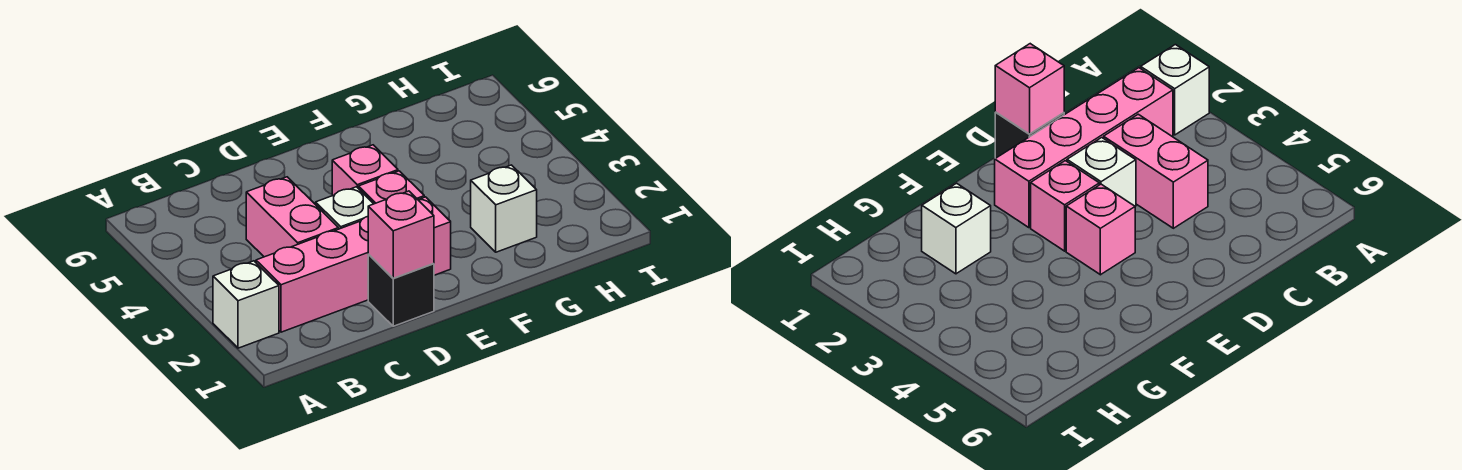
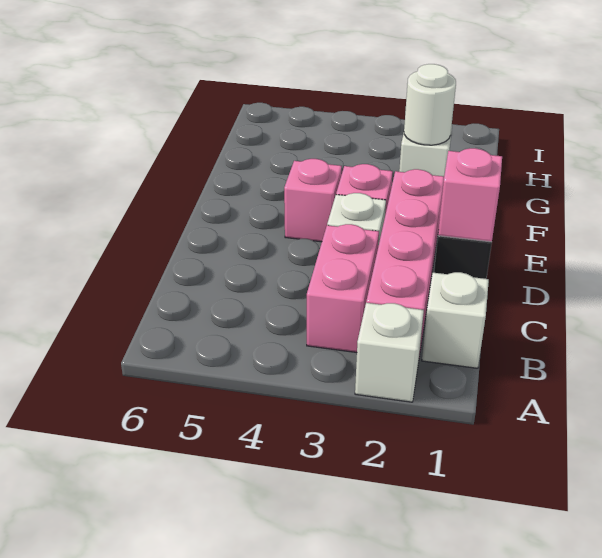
none -> white 1x1 brick [422,272,489,368]
pink 1x2 brick [246,177,339,257] -> pink 1x2 brick turned to [307,224,379,352]
none -> white 1x1 round brick [404,64,456,145]

